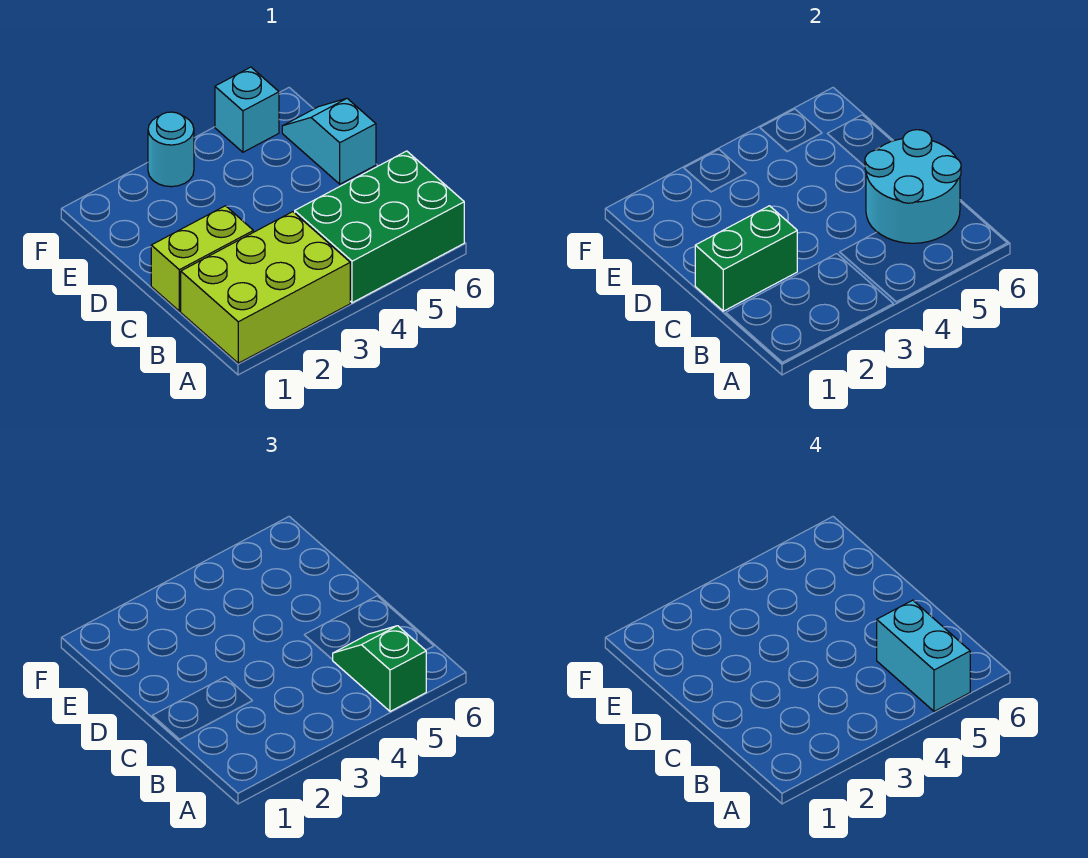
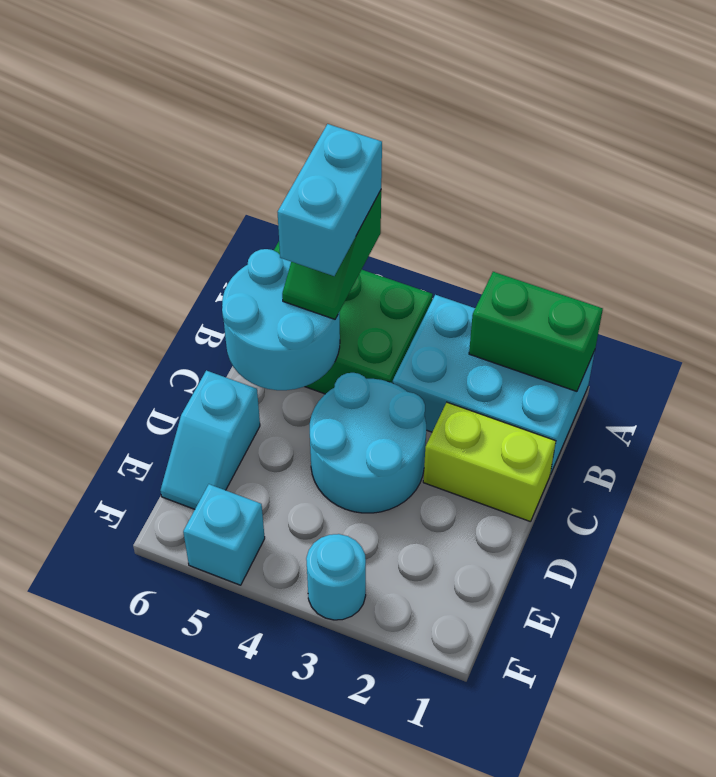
lime 2x3 brick [181,212,350,363] -> cyan 2x3 brick [393,295,595,474]
green 1x2 brick [695,206,797,311] -> green 1x2 brick moved to [469,272,603,391]
none -> cyan 2x2 round brick [310,373,426,513]

